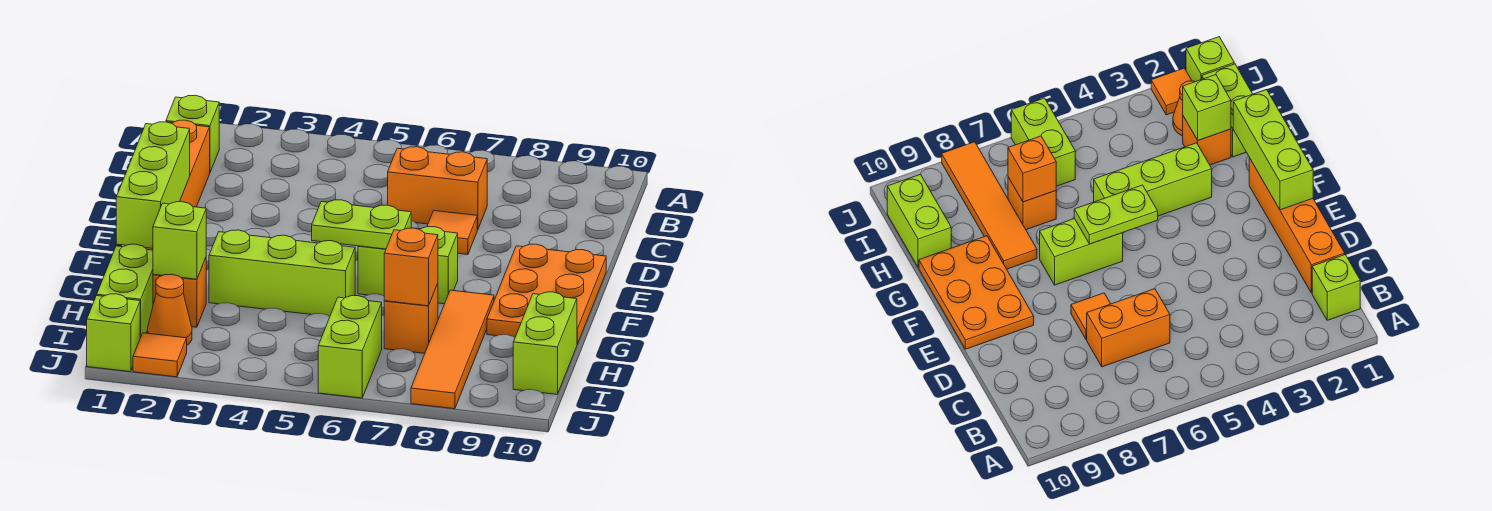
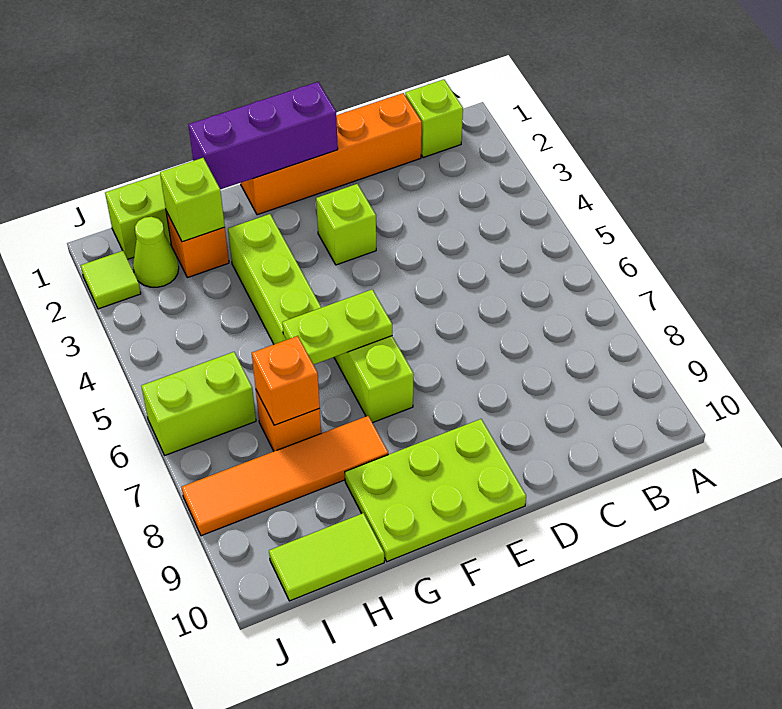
orange 1x2 brick [388,147,487,230] -> none
orange 1x1 tile [427,211,477,255] -> none
lime 1x3 brick [116,122,190,248] -> purple 1x3 brick [188,82,338,190]
orange 2x3 plate [487,244,606,344] -> lime 2x3 plate [345,419,526,562]
lime 1x2 plate [312,200,411,249] -> lime 1x2 plate turned to [282,290,392,365]
lime 1x2 brick [513,292,577,394] -> lime 1x2 tile [269,513,384,601]
orange 1x1 cone [147,274,192,345] -> lime 1x1 cone [133,217,179,287]
lime 1x1 brick [87,294,140,372] -> lime 1x1 brick moved to [316,184,376,265]
orange 1x1 tile [133,333,187,377] -> lime 1x1 tile [81,251,141,309]

